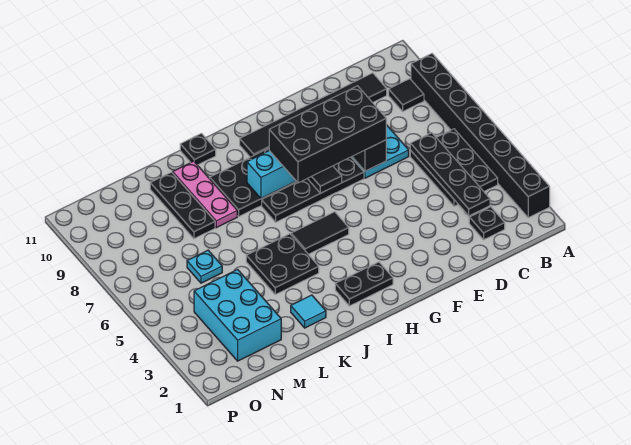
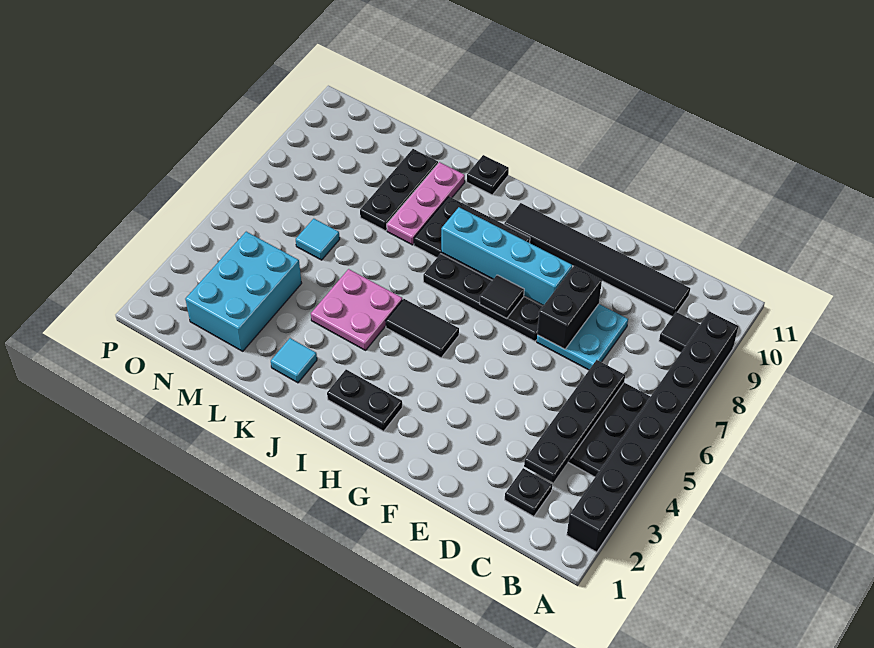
black 2x4 brick [269,86,386,183] -> none
black 2x2 plate [246,234,319,294] -> pink 2x2 plate [311,269,402,350]
cyan 1x1 plate [187,250,222,283] -> cyan 1x1 tile [296,219,340,260]

